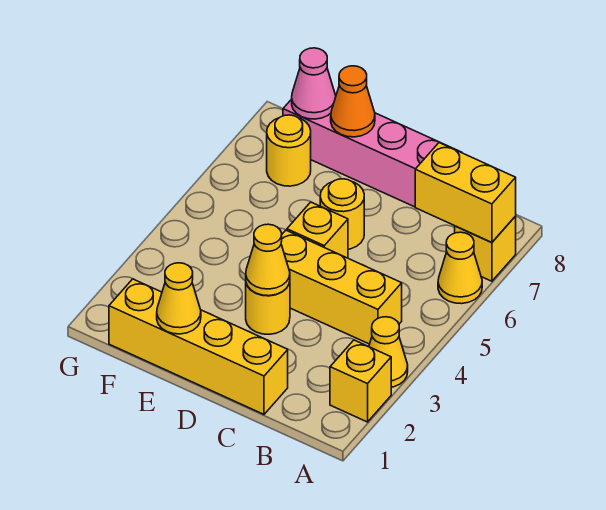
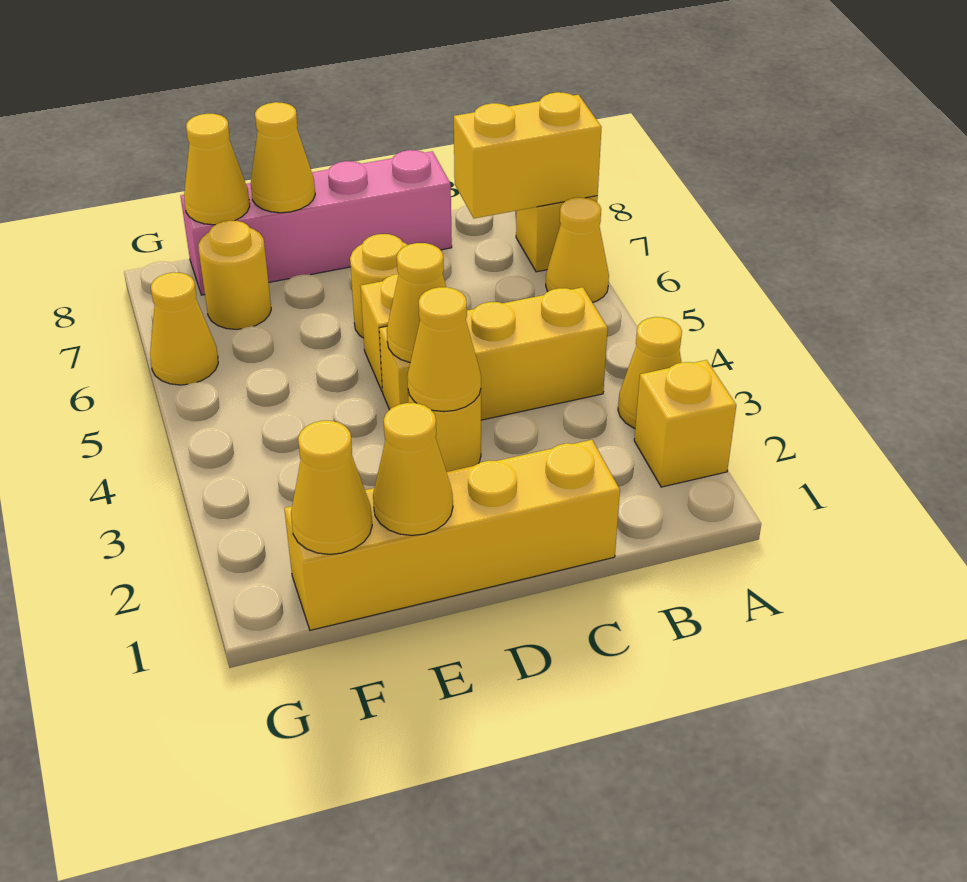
none -> yellow 1x1 cone [387,243,446,362]
orange 1x1 cone [331,66,375,137] -> yellow 1x1 cone [251,102,315,213]
none -> yellow 1x1 cone [291,421,372,554]
pink 1x1 cone [292,48,336,119] -> yellow 1x1 cone [184,114,250,225]
none -> yellow 1x1 cone [150,272,218,385]

